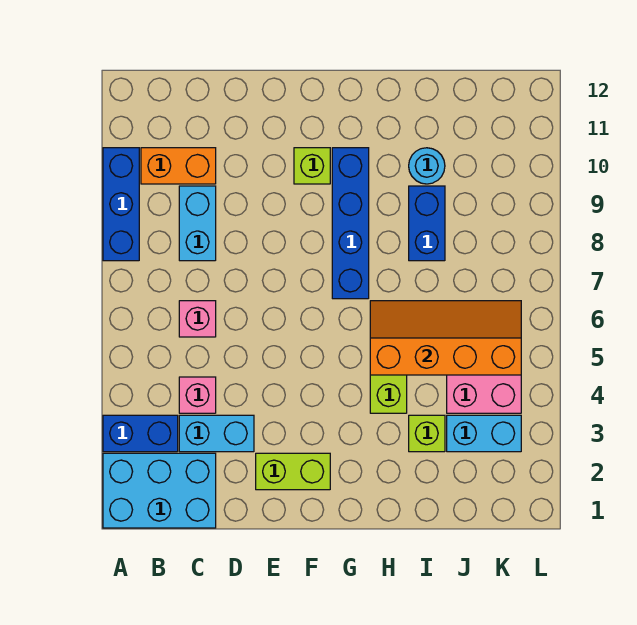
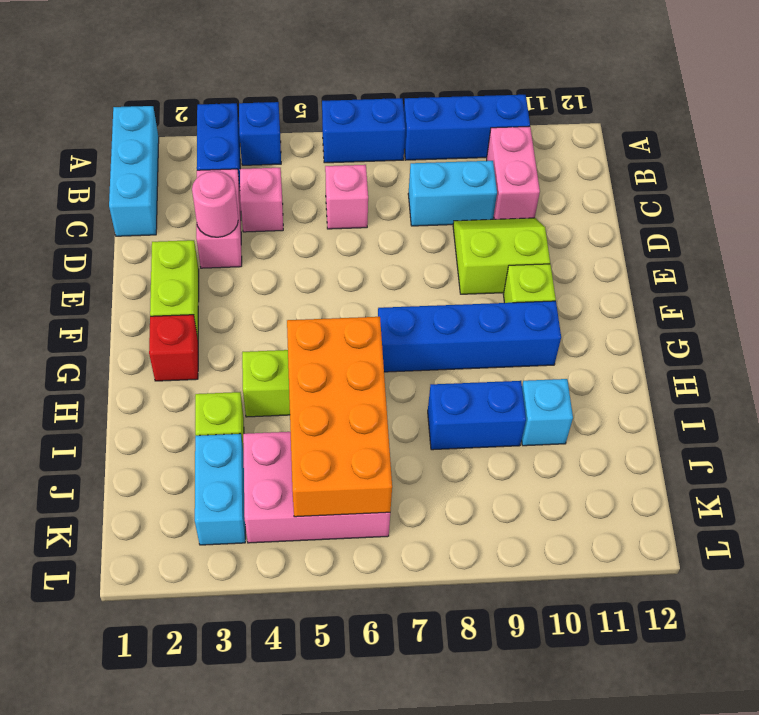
cyan 2x3 brick [103,453,216,528] -> cyan 1x3 brick [109,106,159,236]
none -> blue 1x1 brick [239,102,281,165]
none -> blue 1x2 brick [322,98,405,163]
orange 1x2 brick [141,148,216,184] -> pink 1x2 brick [487,126,540,219]
cyan 1x2 brick [179,415,254,452] -> pink 1x2 brick [196,169,242,268]
none -> pink 1x1 round brick [192,171,238,237]
none -> lime 2x2 slope [453,218,550,294]
none -> red 1x1 brick [149,315,198,381]
orange 2x4 slope [370,301,521,375] -> orange 2x4 brick [287,317,392,517]
cyan 1x1 round brick [409,148,445,184] -> cyan 1x1 brick [522,379,573,446]

